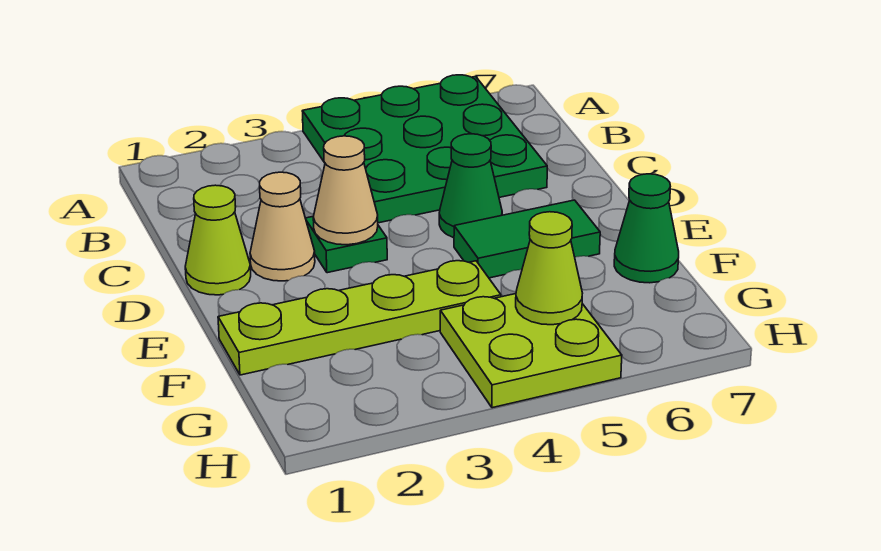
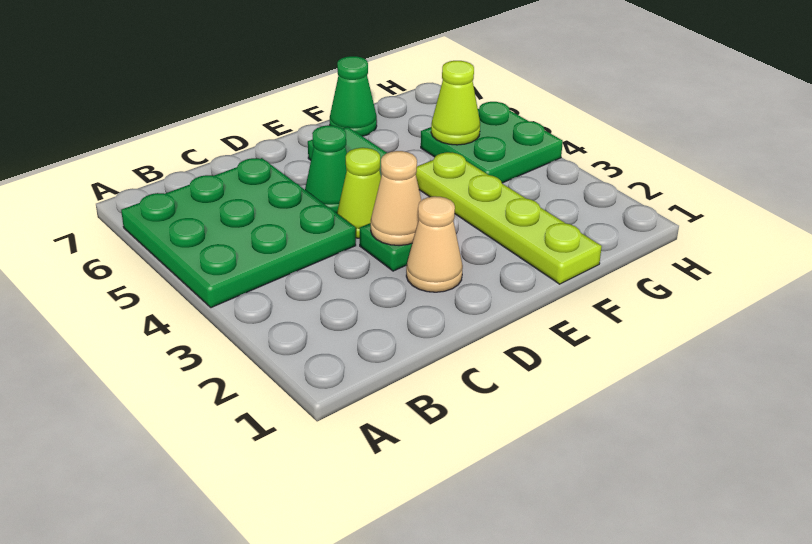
lime 1x1 cone [185,185,251,295] -> lime 1x1 cone moved to [337,148,381,238]
lime 2x2 plate [440,294,622,408] -> green 2x2 plate [421,102,563,183]

